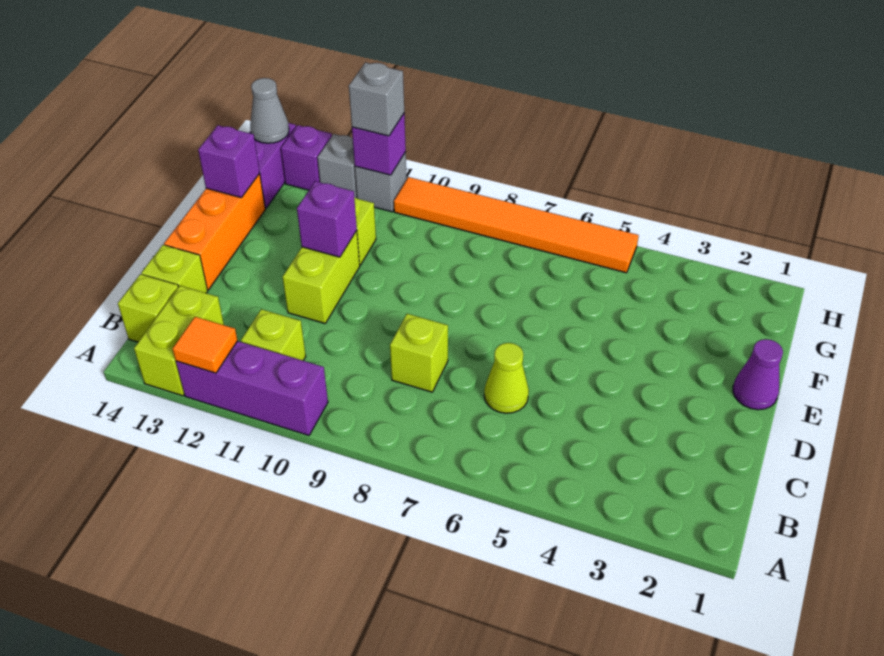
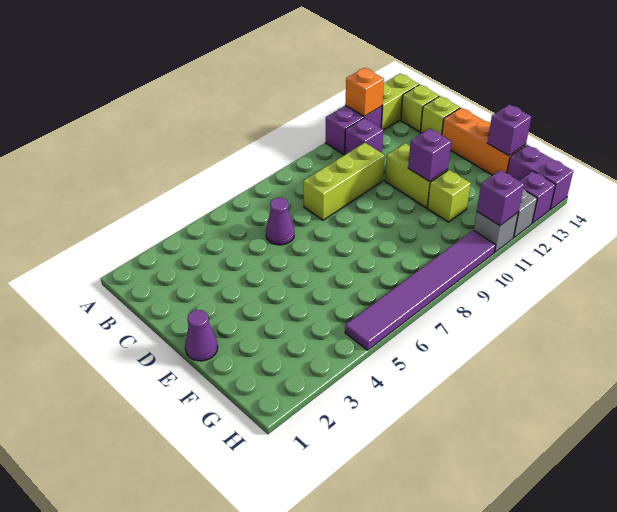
purple 1x3 brick [176,341,328,435] -> purple 1x2 brick [326,105,382,154]
orange 1x1 tile [173,317,238,373] -> orange 1x1 brick [345,68,384,117]
lime 1x2 brick [134,286,224,396] -> lime 1x2 brick turned to [381,73,419,130]
lime 1x1 brick [241,309,306,360] -> purple 1x1 brick [345,118,383,154]
lime 1x1 cone [484,343,529,413] -> purple 1x1 cone [266,198,294,245]
lime 1x1 brick [390,314,448,392] -> lime 1x3 brick [303,143,385,220]
orange 1x6 tile [394,177,639,273] -> purple 1x6 tile [345,230,496,350]
grey 1x1 brick [349,62,404,136] -> none
grey 1x1 cone [250,78,289,143] -> none

